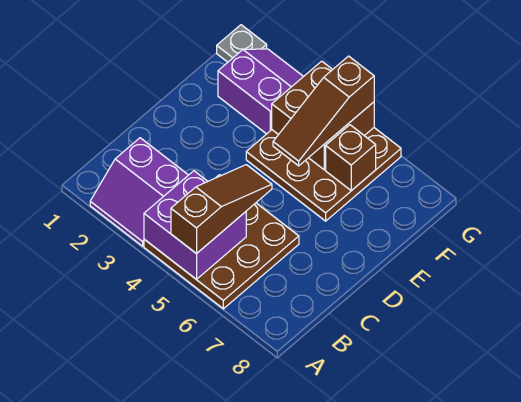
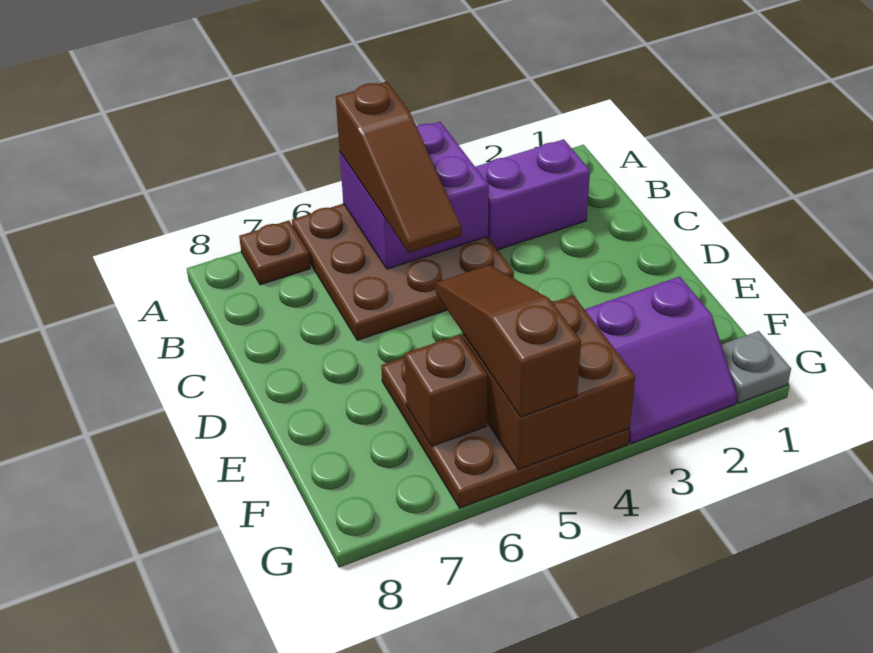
none -> brown 1x1 plate [239,221,310,285]

